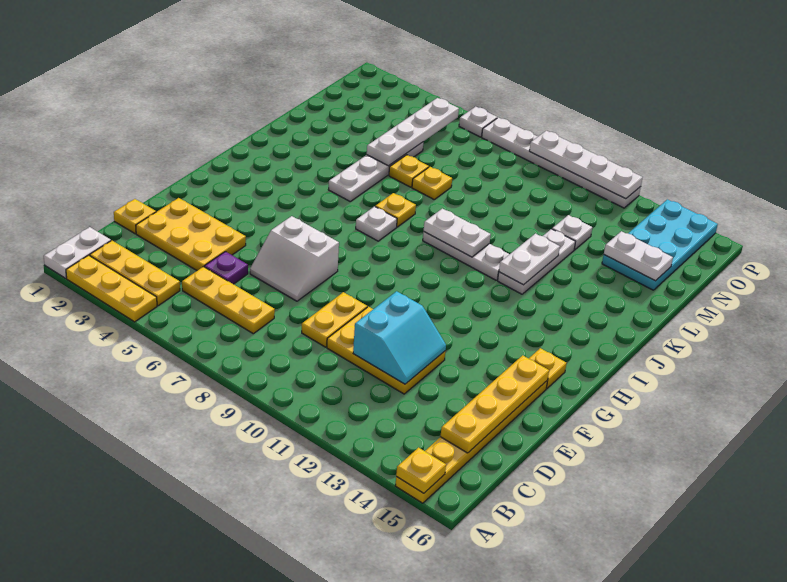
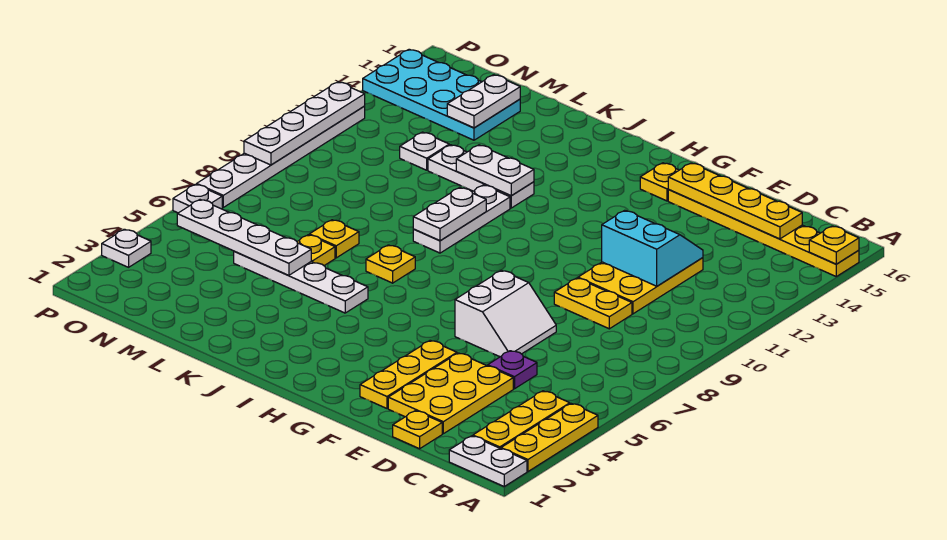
yellow 1x3 plate [182,267,275,334] -> yellow 1x3 plate moved to [360,340,457,408]
white 1x1 plate [356,207,397,241] -> white 1x1 plate moved to [102,229,151,267]

